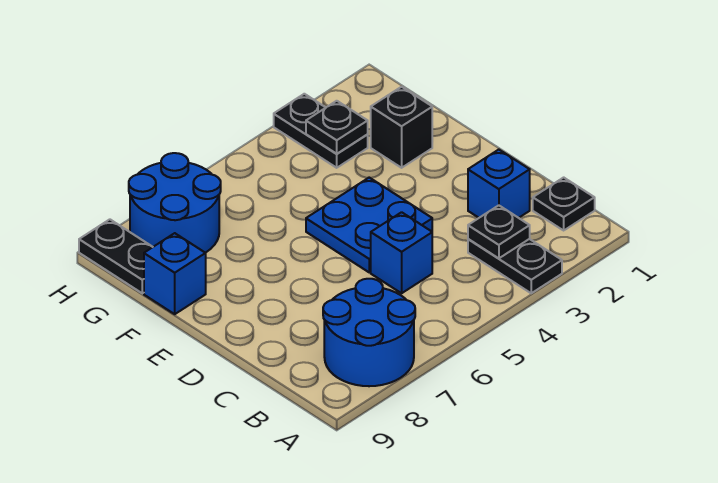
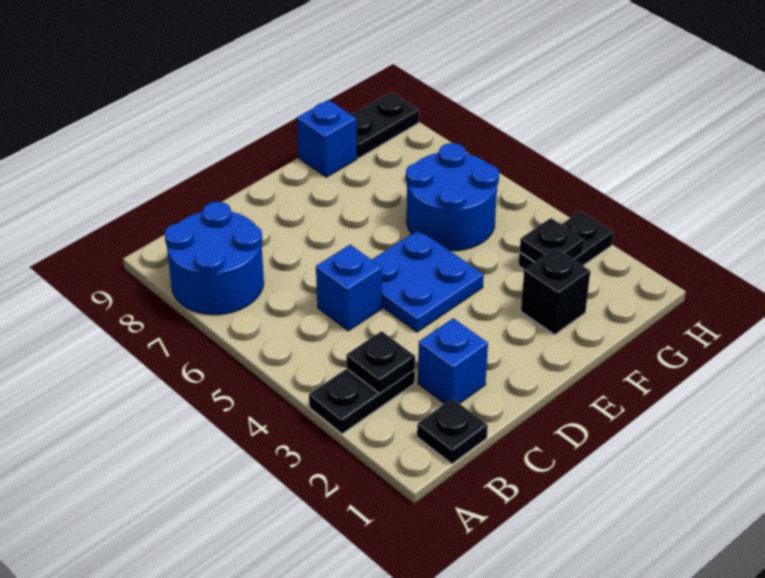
blue 2x2 round brick [129,153,221,253] -> blue 2x2 round brick moved to [406,143,499,251]

